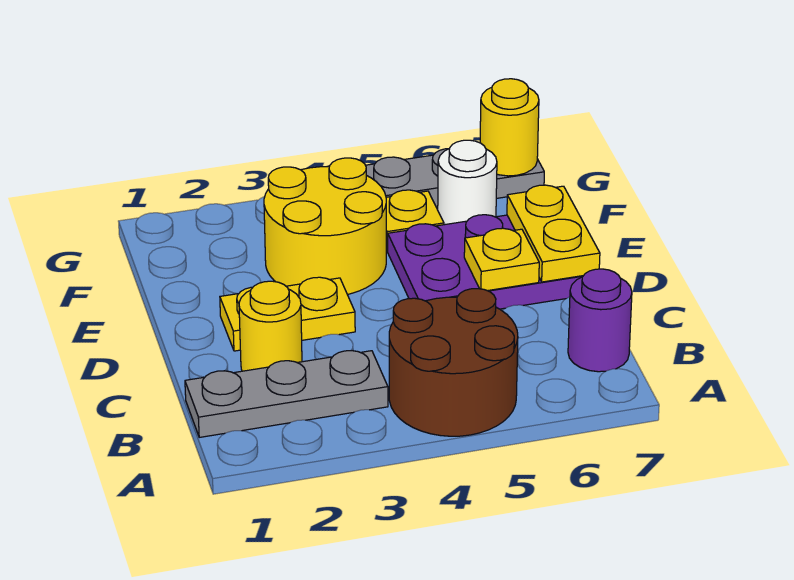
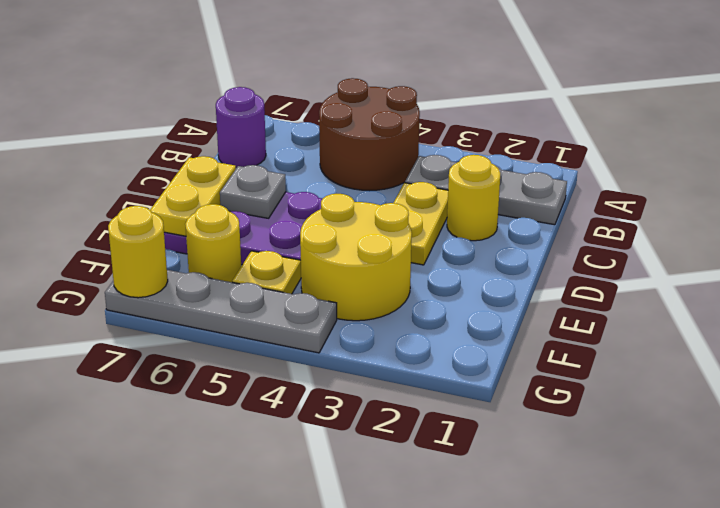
yellow 1x2 plate [220,277,355,351] -> yellow 1x2 plate turned to [394,182,448,265]
yellow 1x1 plate [464,228,539,291] -> grey 1x1 plate [220,165,286,218]
white 1x1 round brick [438,140,497,225] -> yellow 1x1 round brick [185,204,241,282]

